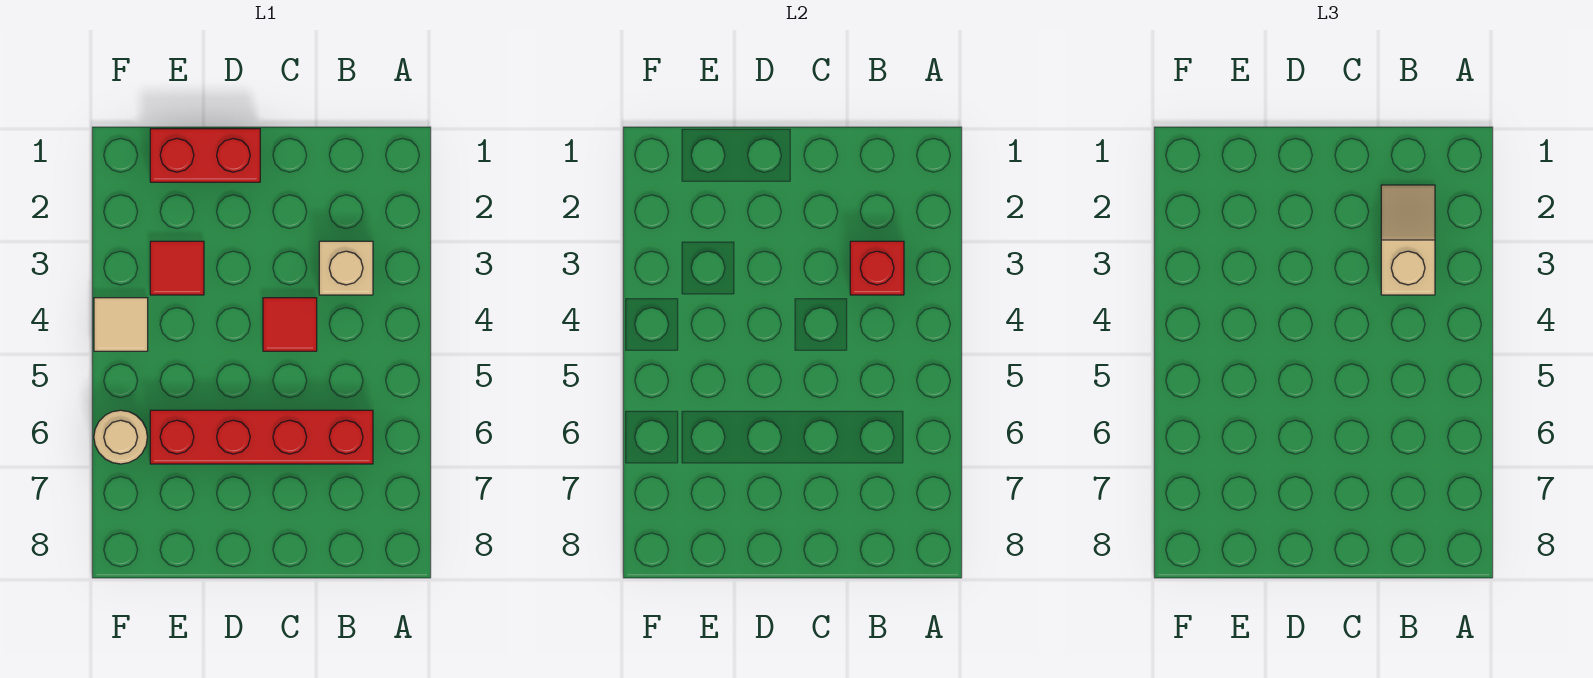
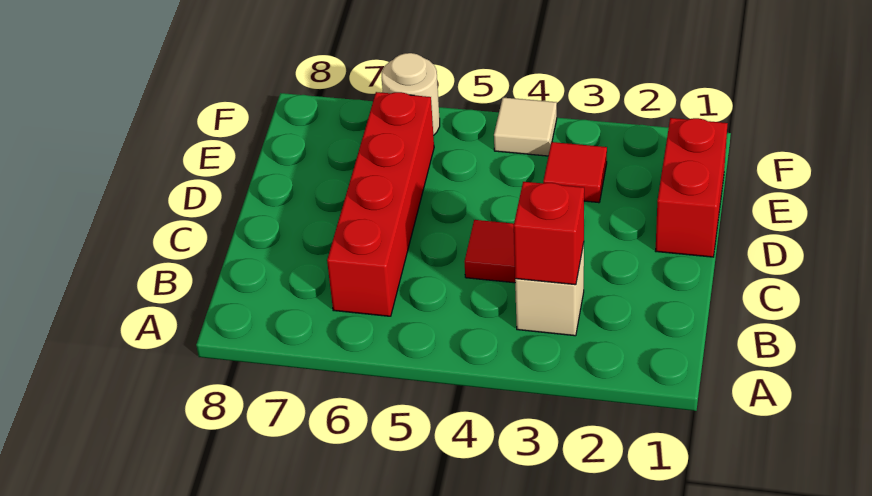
tan 1x2 slope [1381,185,1435,295] -> none

